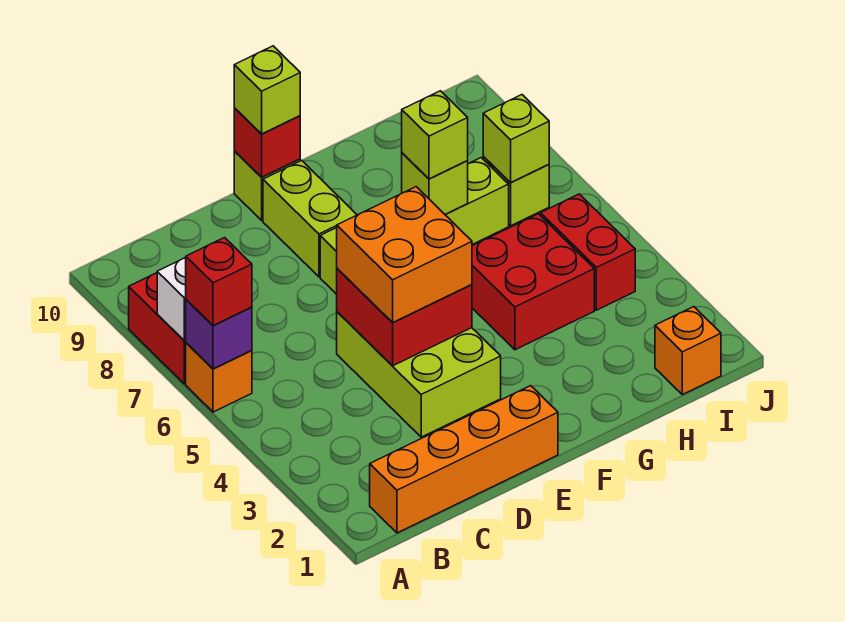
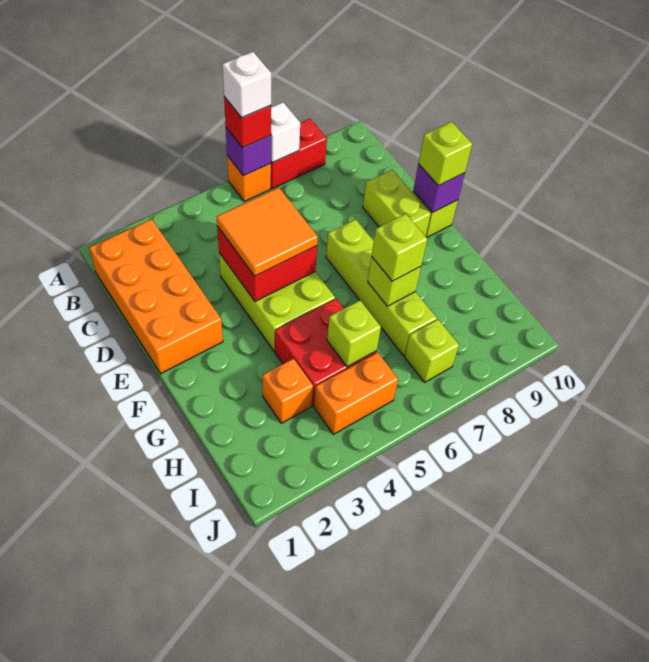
none -> white 1x1 brick [222,52,271,118]
orange 1x4 brick [370,386,558,533] -> orange 2x4 brick [89,219,223,374]
lime 2x3 brick [337,312,501,437] -> lime 2x3 brick turned to [219,253,335,351]
orange 2x2 brick [337,187,472,323] -> orange 2x2 tile [217,188,318,276]
lime 1x2 brick [263,160,357,277] -> lime 1x2 brick turned to [363,170,431,237]
red 1x1 brick [234,108,300,177] -> purple 1x1 brick [413,164,465,213]
orange 1x1 brick [655,307,721,395] -> orange 1x1 brick moved to [263,359,313,423]
red 1x2 brick [541,194,635,310] -> orange 1x2 brick [314,352,398,434]
lime 1x1 brick [483,95,549,182] -> lime 1x1 brick moved to [327,301,381,367]

